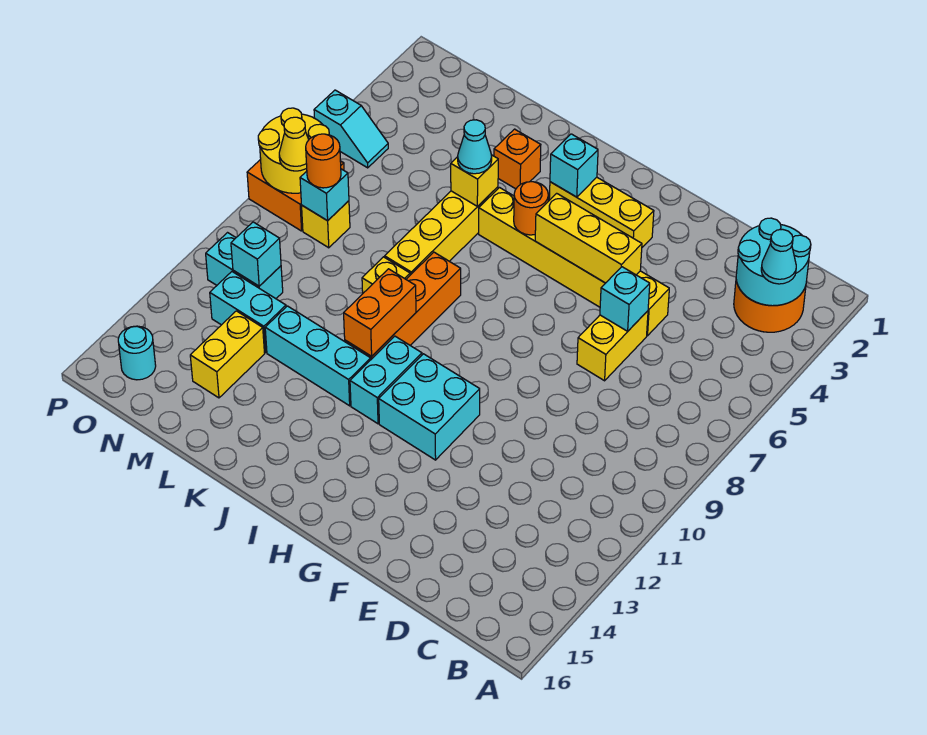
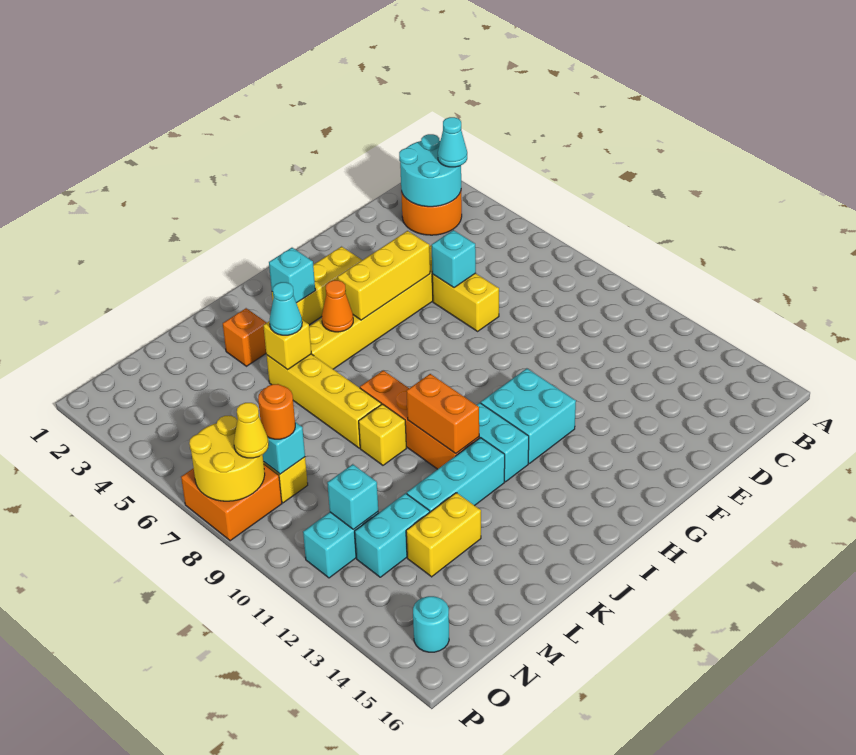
orange 1x1 round brick [514,182,548,235] -> orange 1x1 cone [322,280,353,332]
yellow 1x2 brick [190,311,265,398] -> yellow 1x2 brick turned to [406,493,481,577]
cyan 1x2 slope [314,90,388,168] -> none

